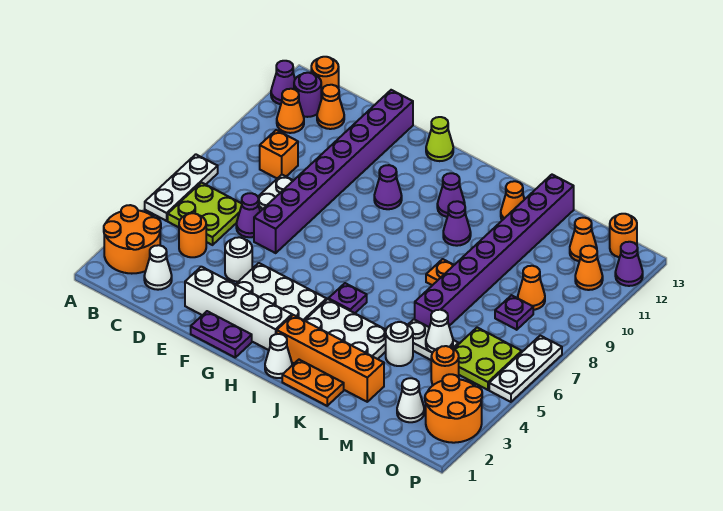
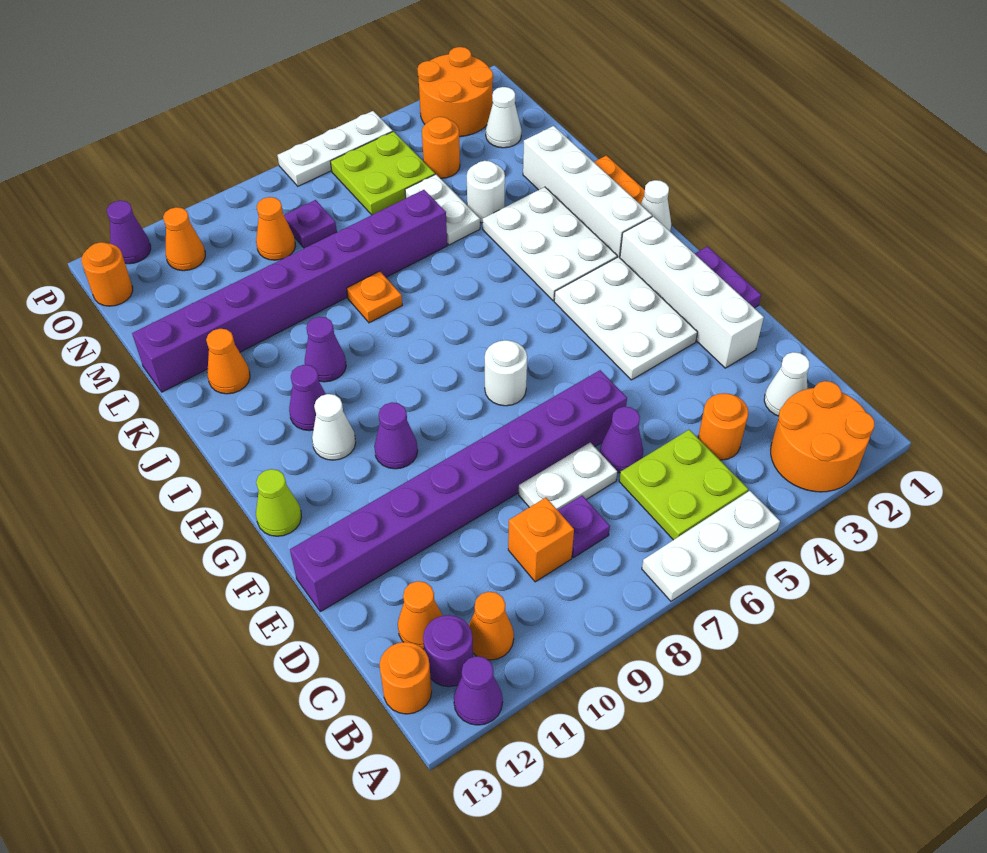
white 1x1 round brick [225,237,252,282] -> white 1x1 round brick moved to [485,340,527,406]
orange 1x4 brick [277,315,384,402] -> white 1x4 brick [523,126,652,258]
purple 1x1 plate [328,283,367,313] -> purple 1x1 plate moved to [558,495,610,558]
white 1x1 cone [426,310,453,353] -> white 1x1 cone moved to [312,394,356,460]
orange 1x1 cone [570,218,597,261] -> none

